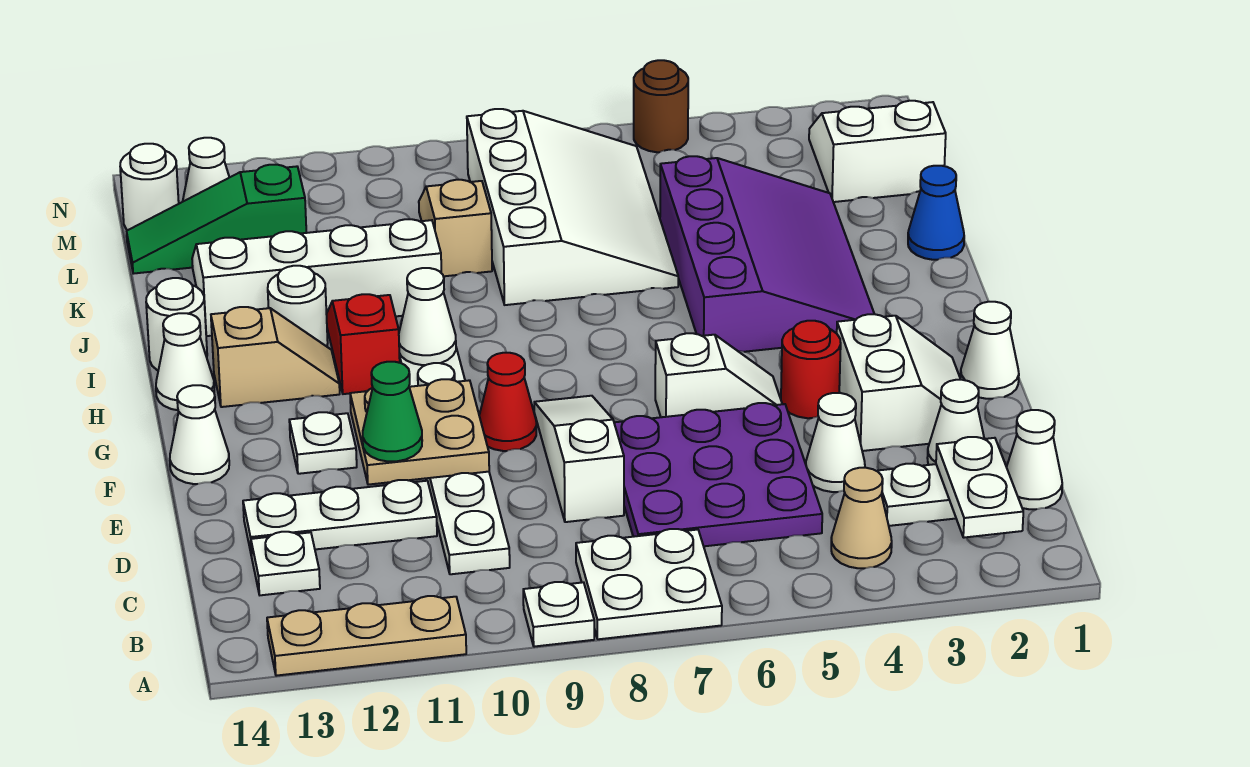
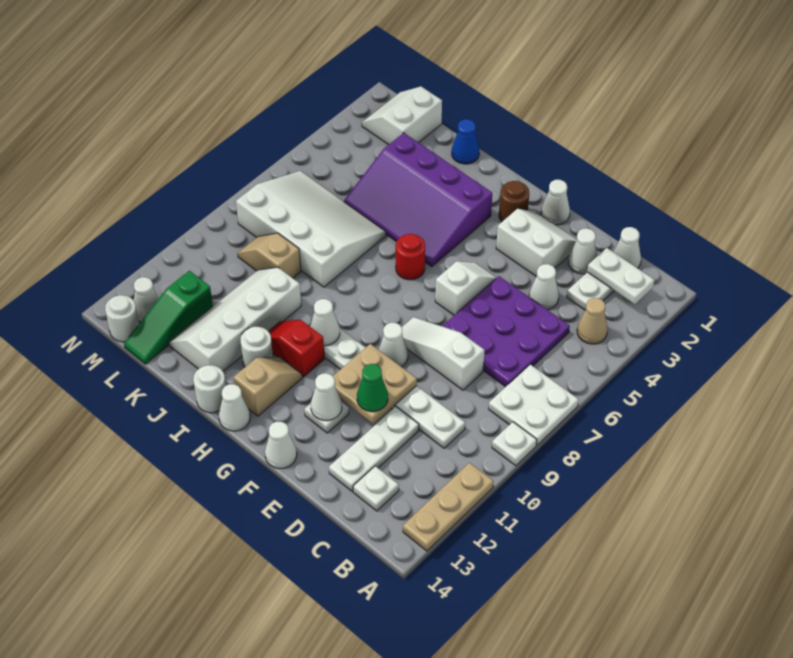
red 1x1 round brick [781,321,841,418] -> red 1x1 round brick moved to [396,234,425,280]
red 1x1 cone [479,353,536,451] -> white 1x1 cone [379,323,408,367]
none -> white 1x1 cone [311,373,342,421]
purple 3x4 slope [660,156,874,352] -> purple 3x4 slope turned to [344,133,492,267]
brown 1x1 round brick [634,60,688,152] -> brown 1x1 round brick moved to [499,181,529,221]

